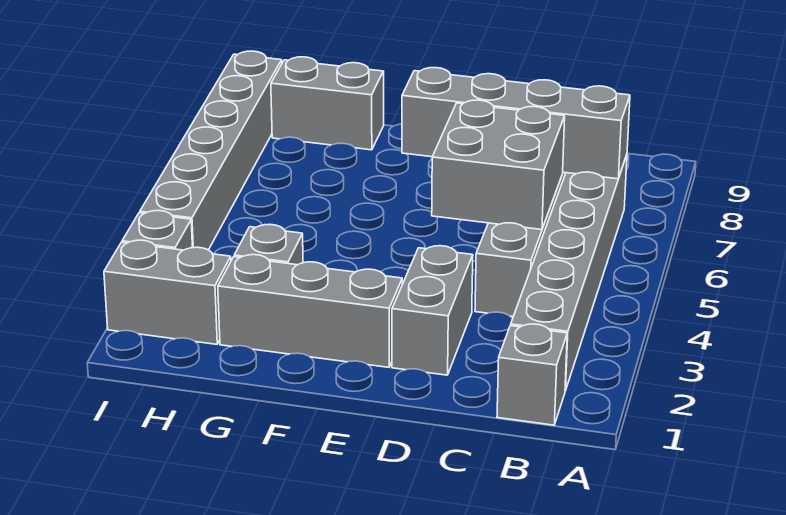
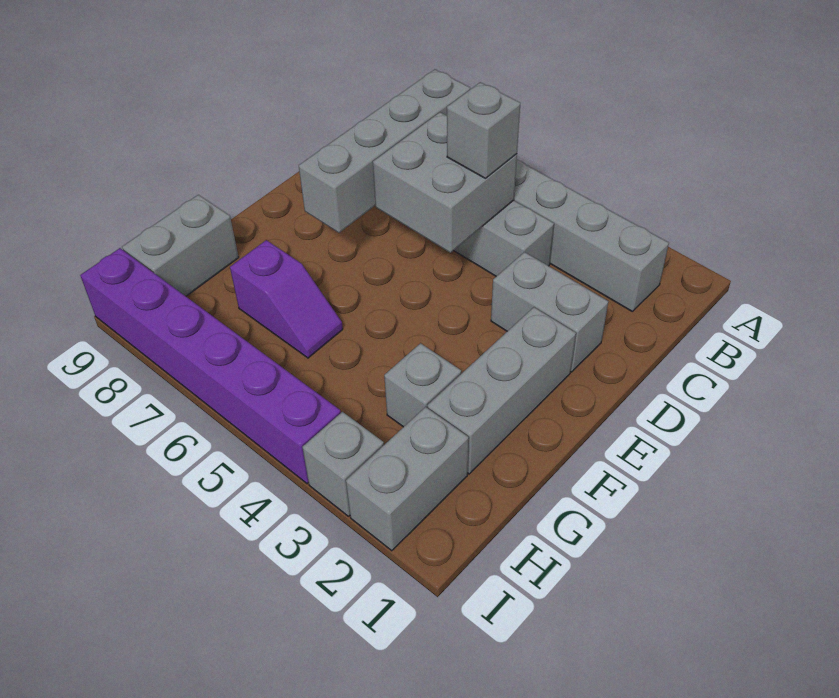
grey 1x1 brick [497,324,567,425] -> grey 1x1 brick moved to [447,82,520,179]
none -> purple 1x2 slope [230,240,343,358]
grey 1x6 brick [140,51,282,250] -> purple 1x6 brick [80,248,341,484]

